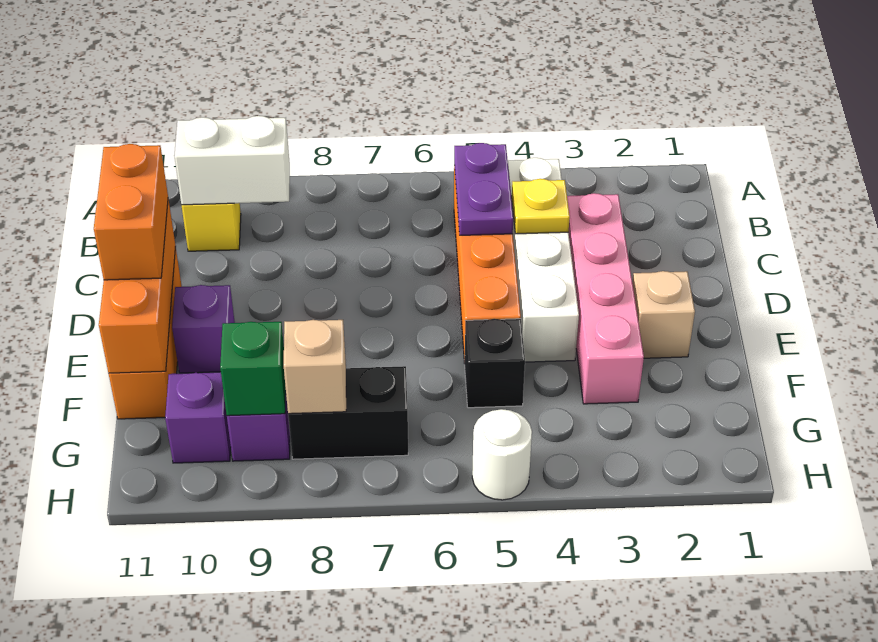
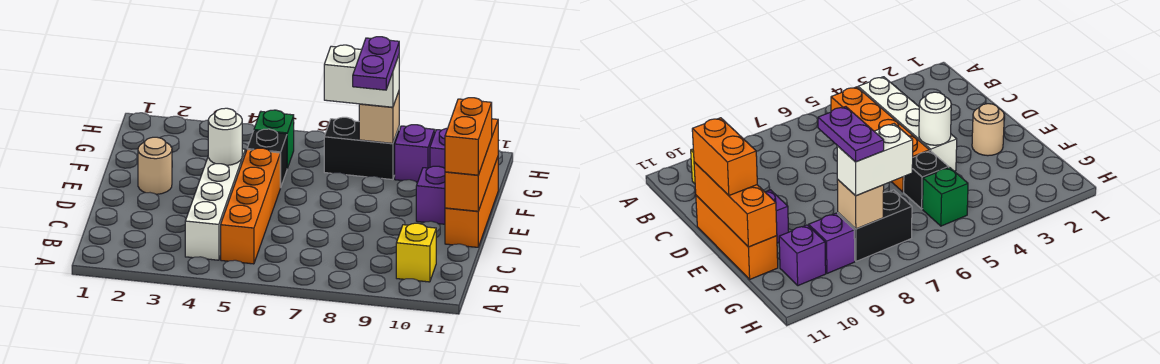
purple 1x2 plate [454,143,513,235] -> purple 1x2 plate moved to [353,37,399,90]
white 1x2 brick [174,116,290,205] -> white 1x2 brick moved to [324,45,399,107]
pink 1x4 brick [567,193,644,404] -> none
yellow 1x1 plate [512,179,570,234] -> none
tan 1x1 brick [632,271,695,358] -> tan 1x1 round brick [138,137,172,194]
green 1x1 brick [220,322,286,416] -> green 1x1 brick moved to [254,110,294,168]
white 1x1 round brick [472,409,532,500] -> white 1x1 round brick moved to [208,108,242,165]

